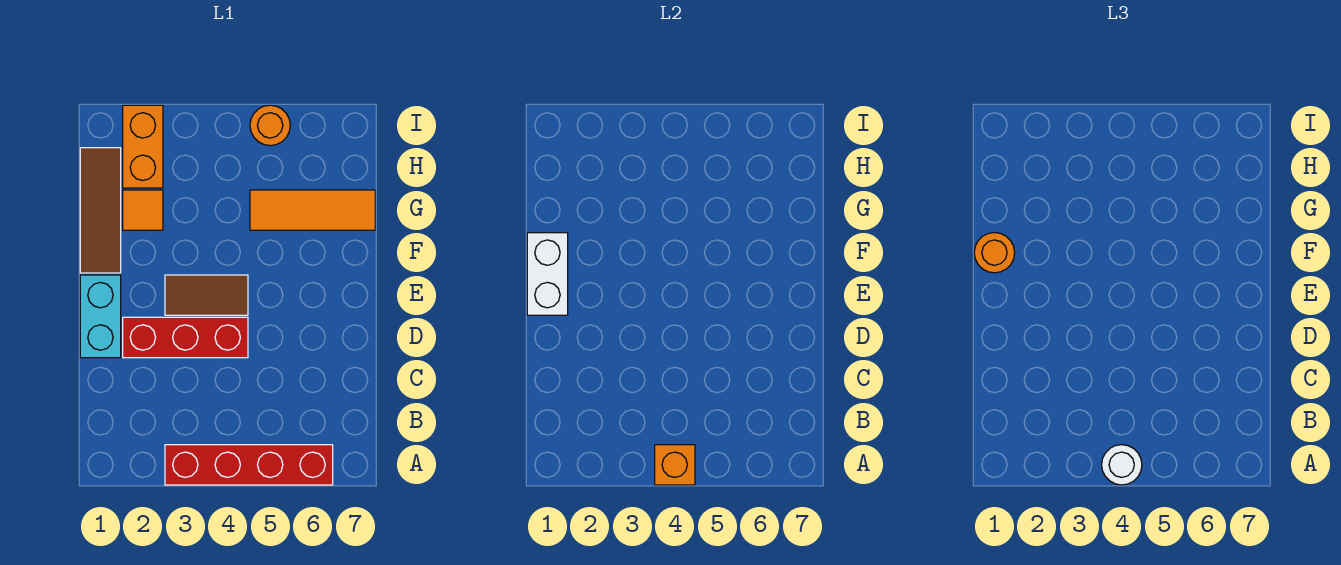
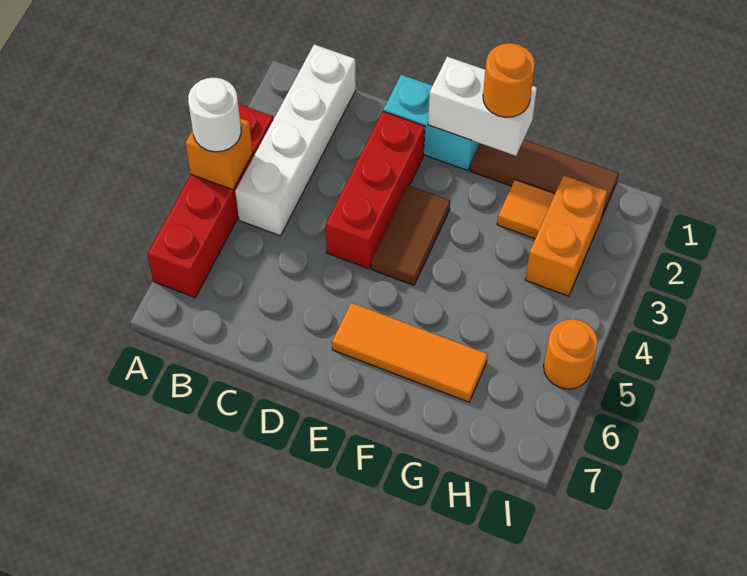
none -> white 1x4 brick [235,44,356,236]
orange 1x3 tile [250,190,375,230] -> orange 1x3 tile turned to [332,303,488,402]
orange 1x2 brick [123,105,163,188] -> orange 1x2 brick turned to [525,175,607,296]

